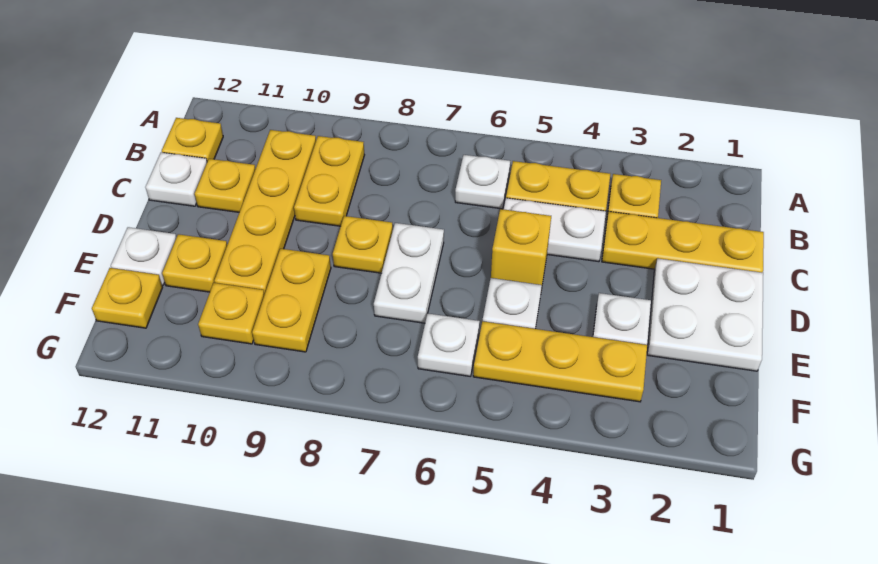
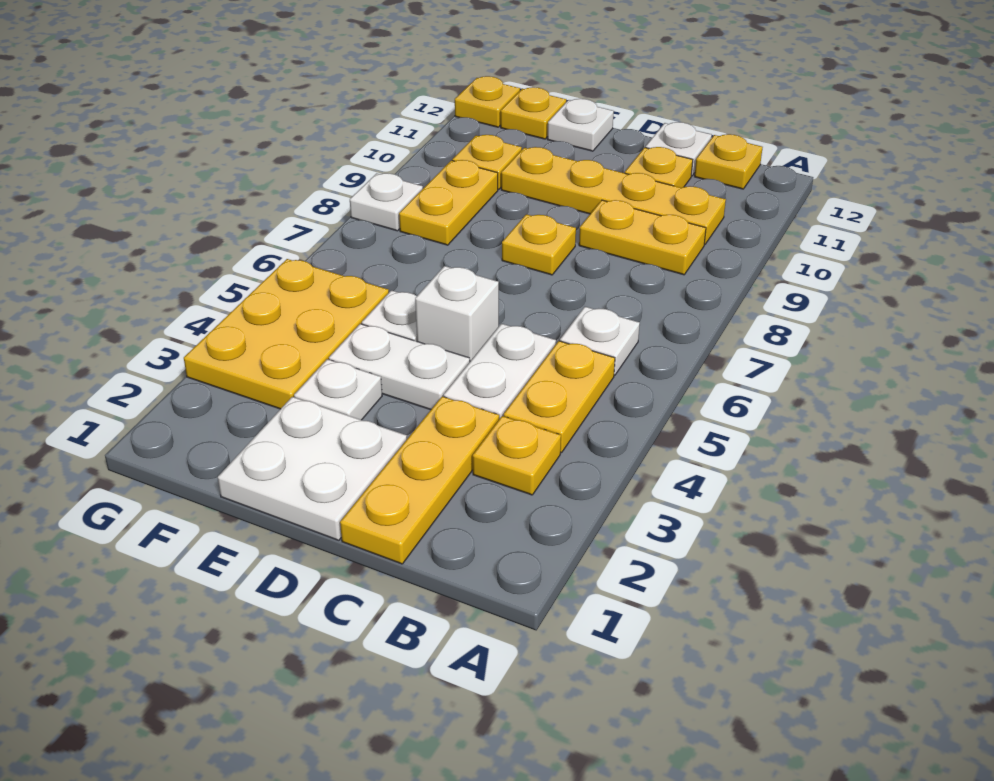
yellow 1x1 brick [491,209,551,290] -> white 1x1 brick [415,266,499,361]
white 1x2 plate [374,223,444,323] -> white 1x2 plate moved to [329,324,470,410]
yellow 1x2 plate [252,249,331,352] -> yellow 1x2 plate turned to [399,160,498,245]
yellow 1x1 plate [162,234,227,292] -> yellow 1x1 plate moved to [455,76,520,127]
yellow 1x3 plate [473,321,647,402] -> yellow 2x3 plate [184,259,389,409]
white 1x1 plate [418,313,480,376] -> white 1x1 plate moved to [350,173,423,231]

